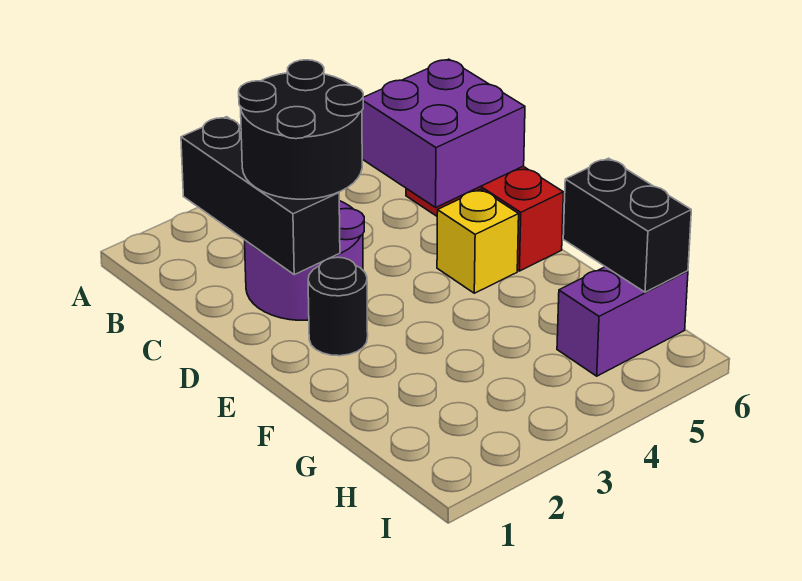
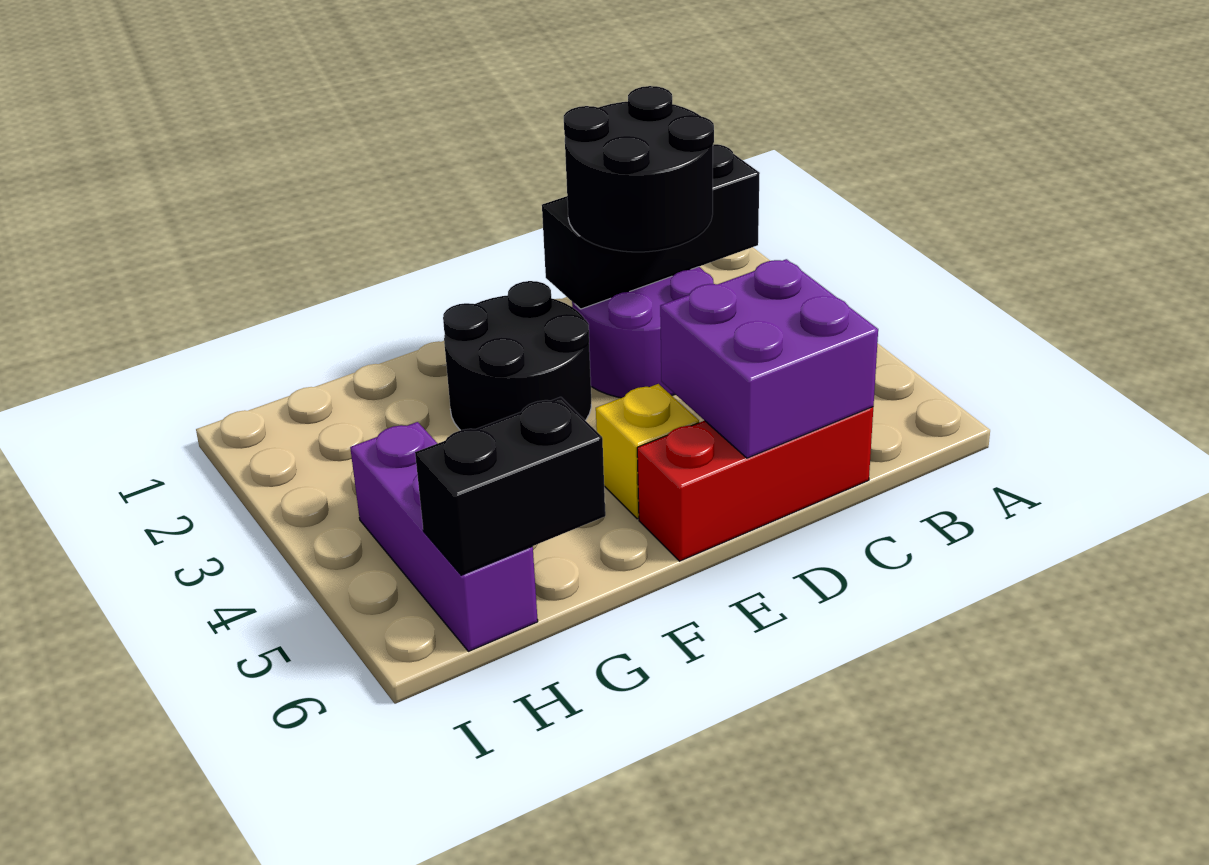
black 1x1 round brick [308,257,368,356] -> black 2x2 round brick [443,281,591,430]
purple 1x2 brick [557,267,688,376] -> purple 1x3 brick [350,422,538,651]

